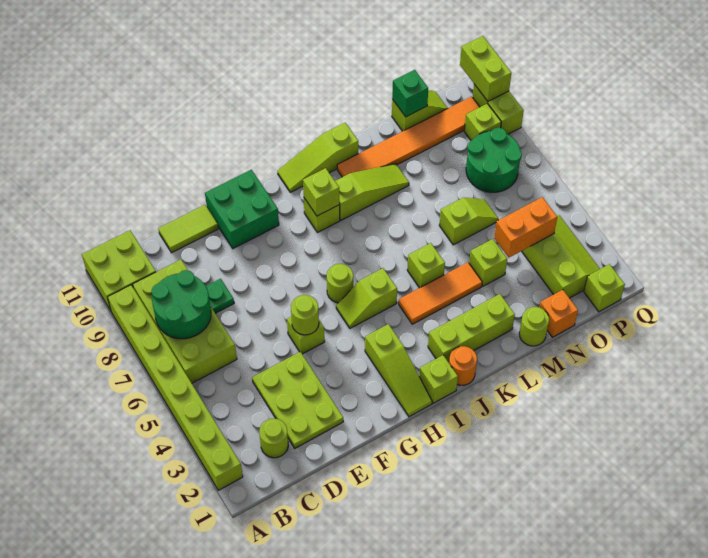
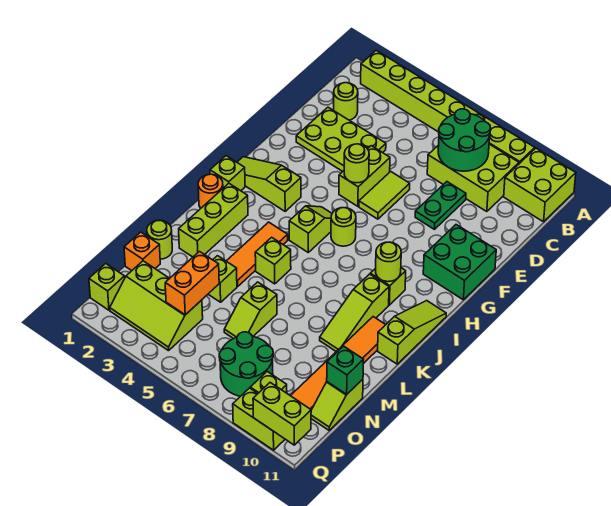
lime 2x4 brick [133,260,237,383] -> lime 2x3 brick [427,144,519,212]
green 1x1 plate [206,279,234,313] -> green 1x2 plate [415,182,466,229]
lime 1x2 tile [158,205,218,253] -> lime 1x2 tile moved to [359,171,410,219]
lime 1x1 brick [287,317,325,354] -> lime 1x2 brick [339,146,390,206]
lime 1x1 brick [303,168,340,216] -> lime 1x1 round brick [376,242,401,282]

